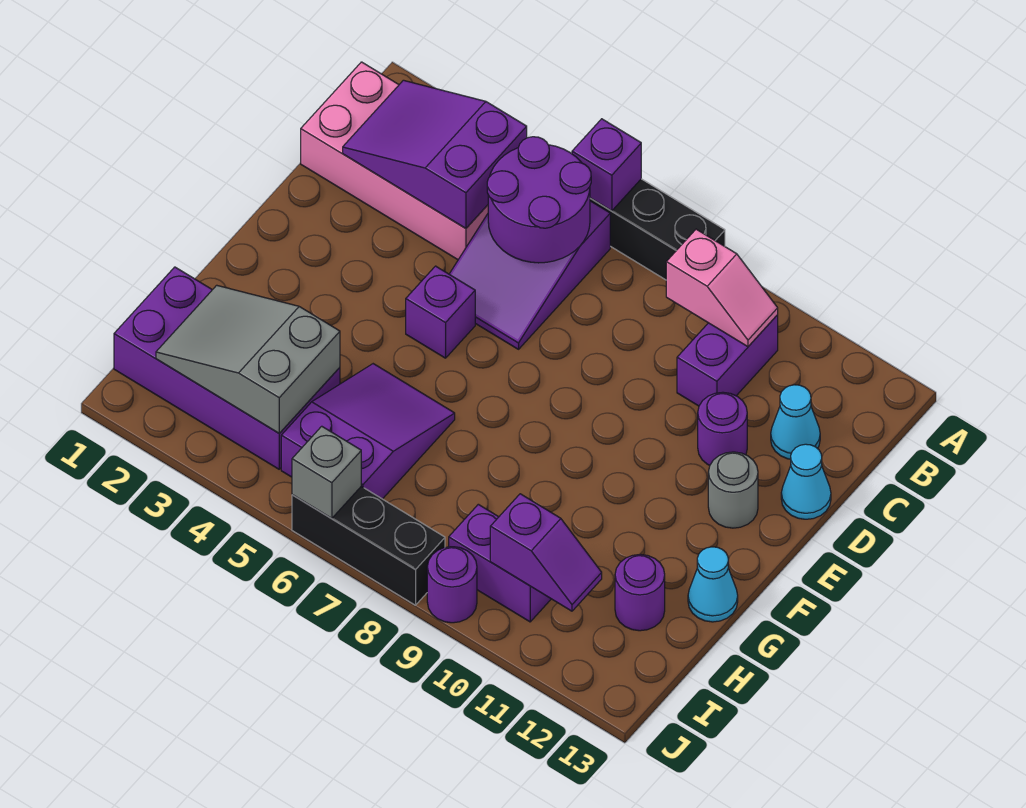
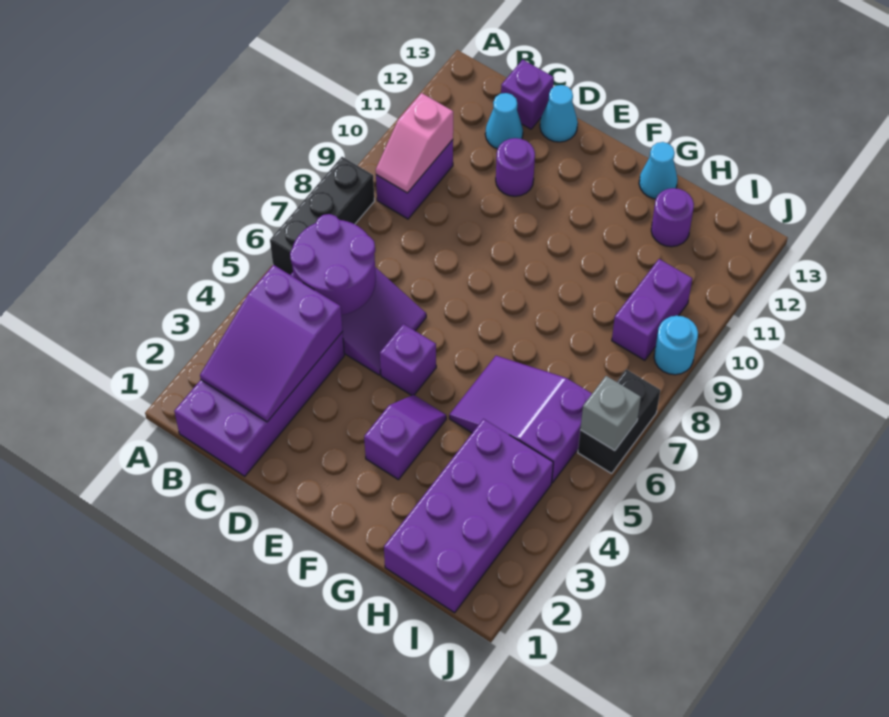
purple 1x1 brick [572,119,641,211] -> purple 1x1 brick moved to [501,60,554,129]
pink 2x4 brick [301,62,488,260] -> purple 2x4 brick [174,332,344,476]
pink 1x2 slope [666,229,778,347] -> pink 1x2 slope turned to [376,93,453,193]
purple 1x2 brick [677,315,778,406] -> purple 1x2 brick turned to [376,140,453,219]
grey 1x1 round brick [708,452,758,528] -> none
grey 2x3 slope [156,285,340,433] -> none
purple 1x2 slope [490,494,602,611] -> purple 1x2 slope moved to [364,395,446,480]
black 1x3 brick [292,486,445,605] -> black 1x2 brick [578,369,660,473]
purple 1x1 round brick [427,547,477,623] -> cyan 1x1 round brick [654,316,698,375]

